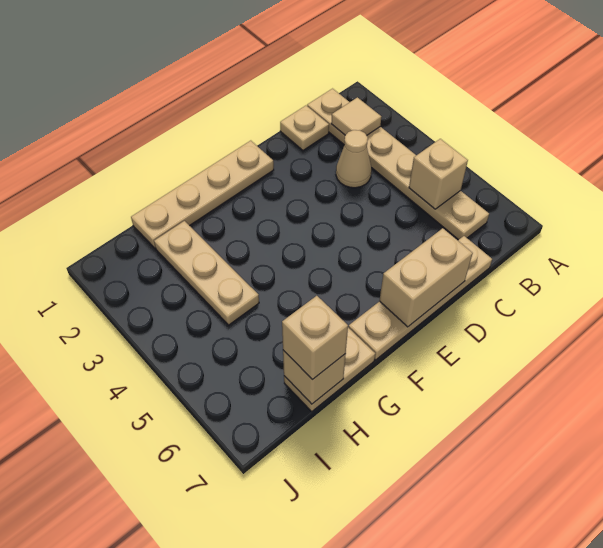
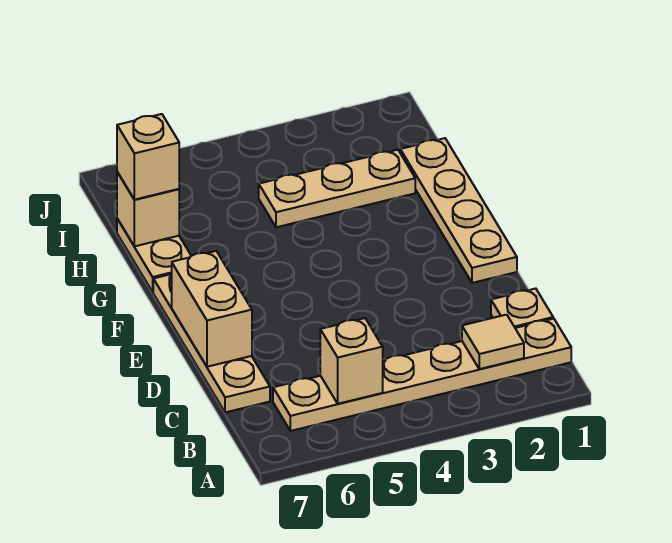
tan 1x1 cone [336,130,371,188] -> none

